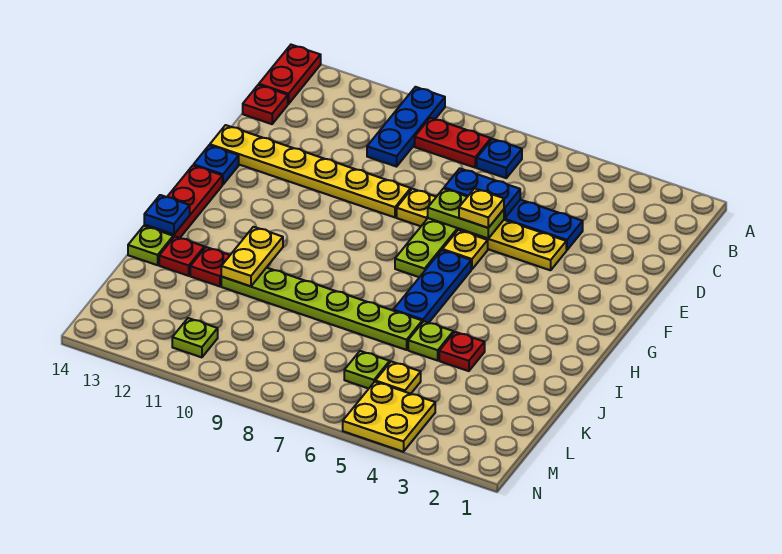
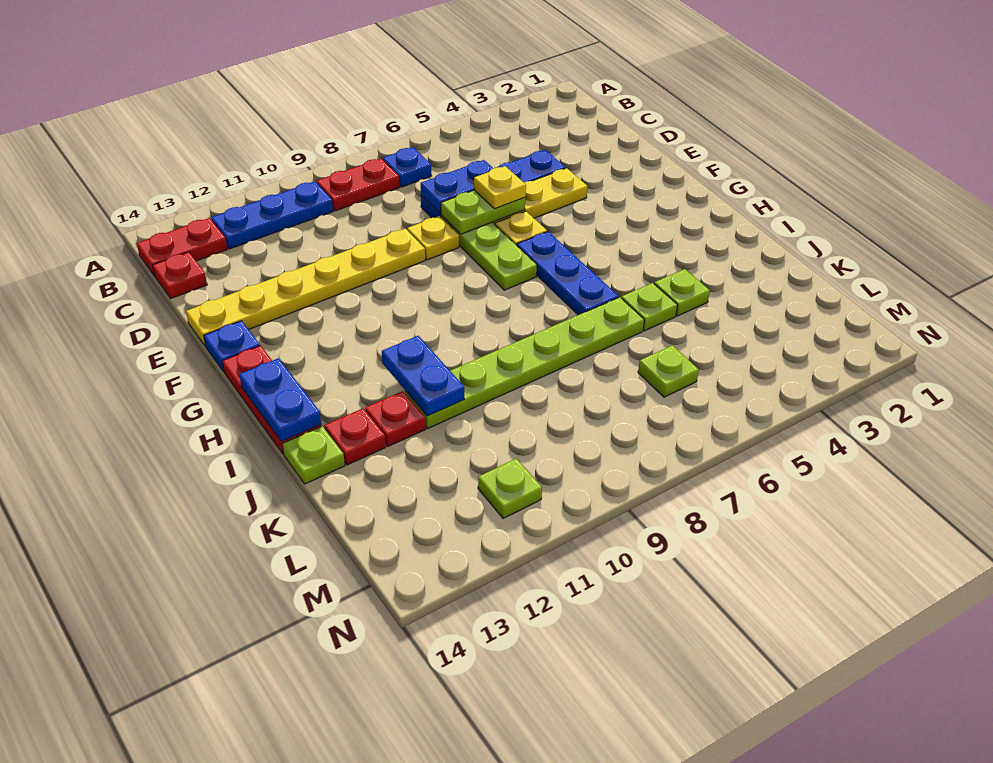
blue 1x3 plate [367,87,445,167] -> blue 1x3 plate turned to [211,181,333,249]
red 1x2 plate [259,45,321,104] -> red 1x2 plate turned to [137,218,227,276]
yellow 1x2 plate [221,227,283,286] -> blue 1x2 plate [382,336,464,416]
blue 1x1 plate [144,195,190,234] -> blue 1x2 plate [239,358,321,441]
red 1x1 plate [439,332,485,371] -> lime 1x1 plate [654,269,710,316]
yellow 1x1 plate [375,361,421,394] -> none
yellow 2x2 plate [343,382,435,452] -> none

